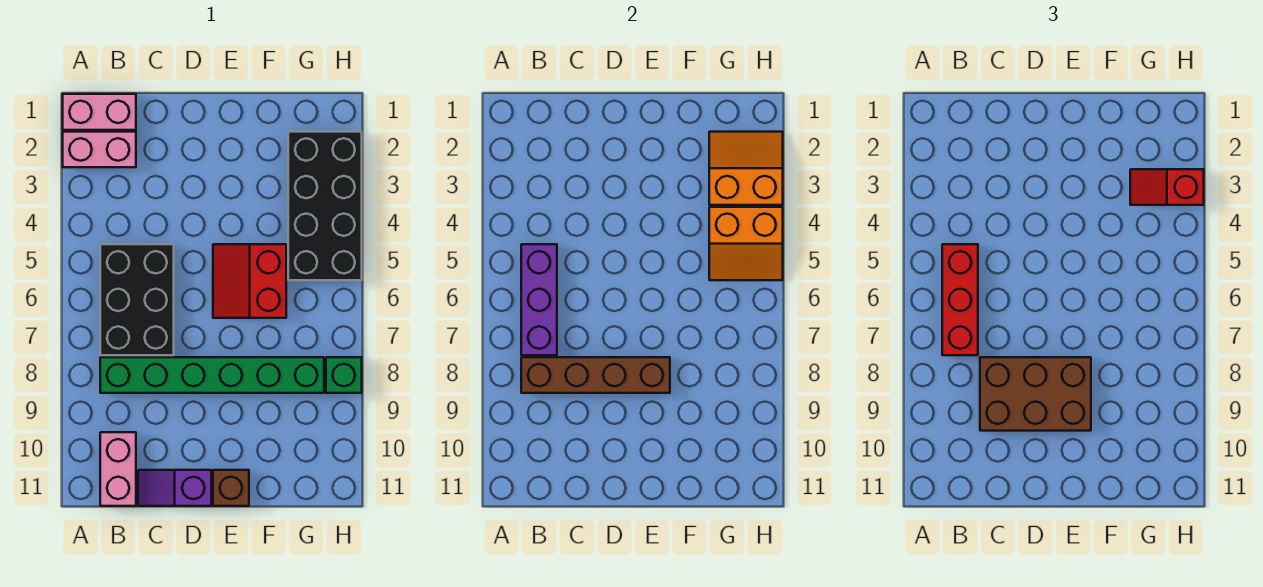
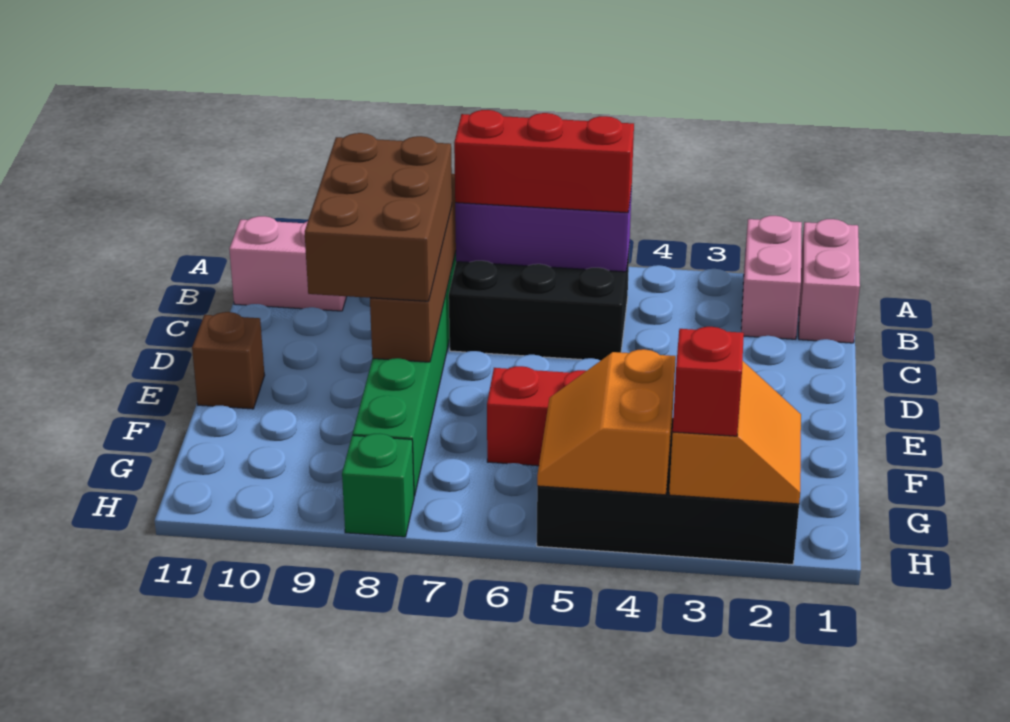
purple 1x2 slope [138,470,211,506] -> none

